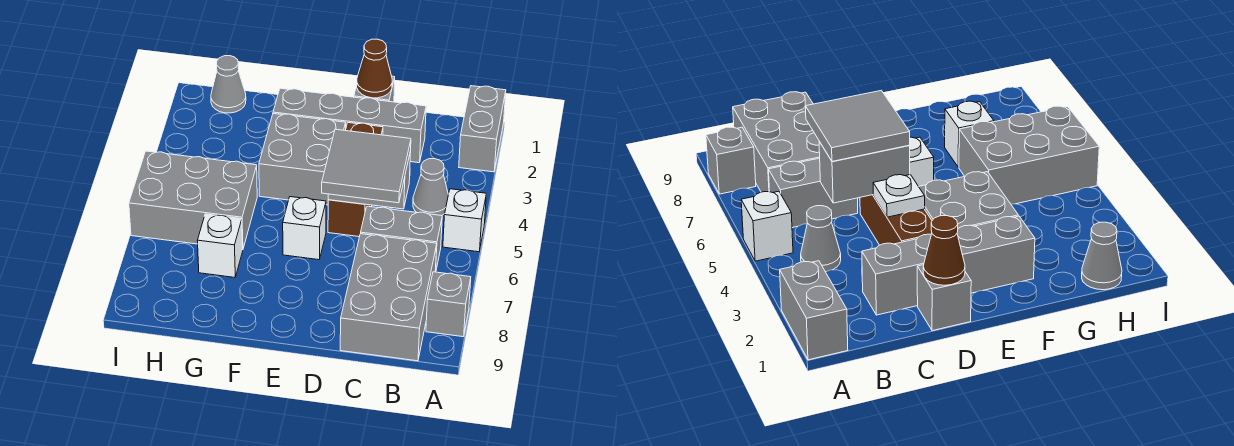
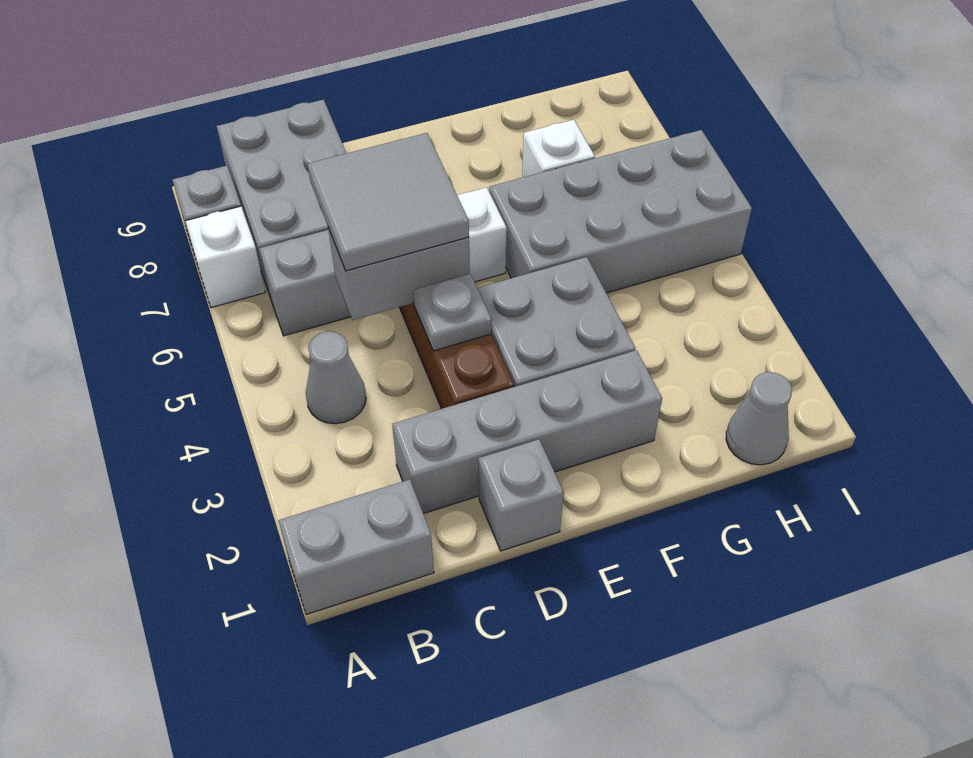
grey 1x2 brick [459,86,506,172] -> grey 1x2 brick turned to [278,480,434,615]
white 1x1 brick [443,189,486,252] -> white 1x1 brick moved to [185,206,265,308]
brown 1x1 cone [357,39,392,98] -> none
white 1x1 plate [873,175,925,217] -> grey 1x1 plate [413,274,492,351]
grey 2x3 brick [129,151,257,248] -> grey 2x4 brick [489,130,752,293]

